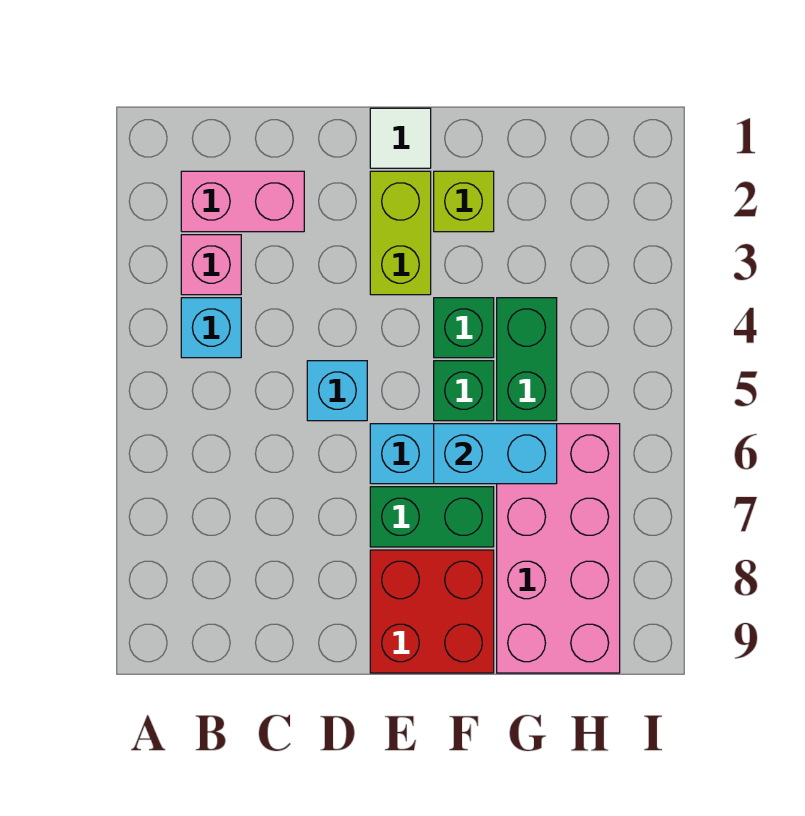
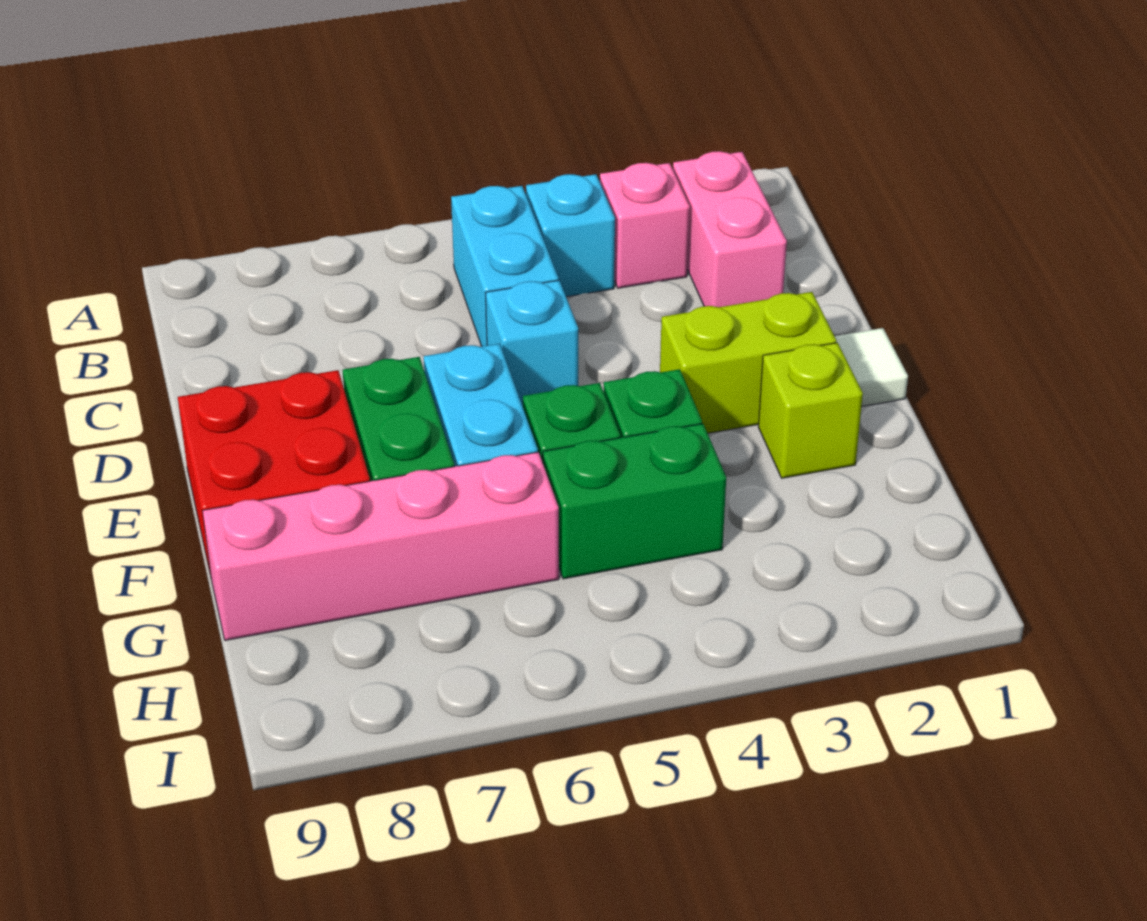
cyan 1x2 brick [434,424,557,484] -> cyan 1x2 brick moved to [451,186,559,346]
pink 2x4 brick [497,424,620,673] -> pink 1x4 brick [202,452,559,640]

